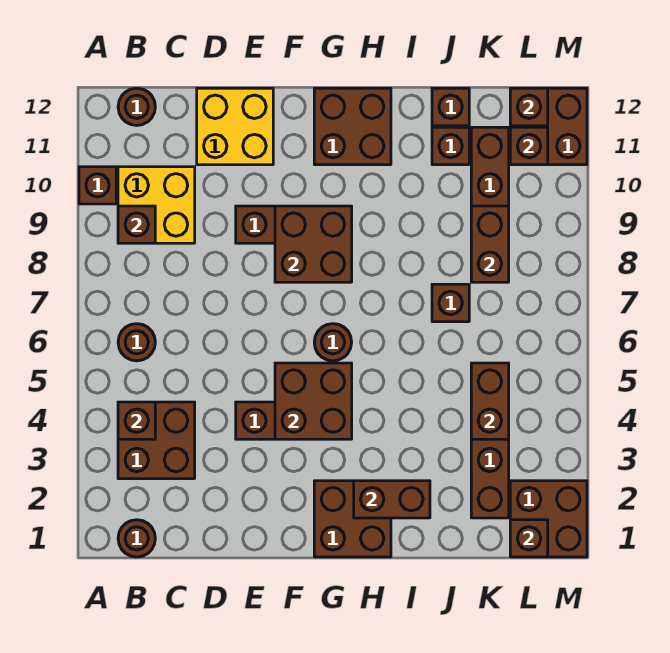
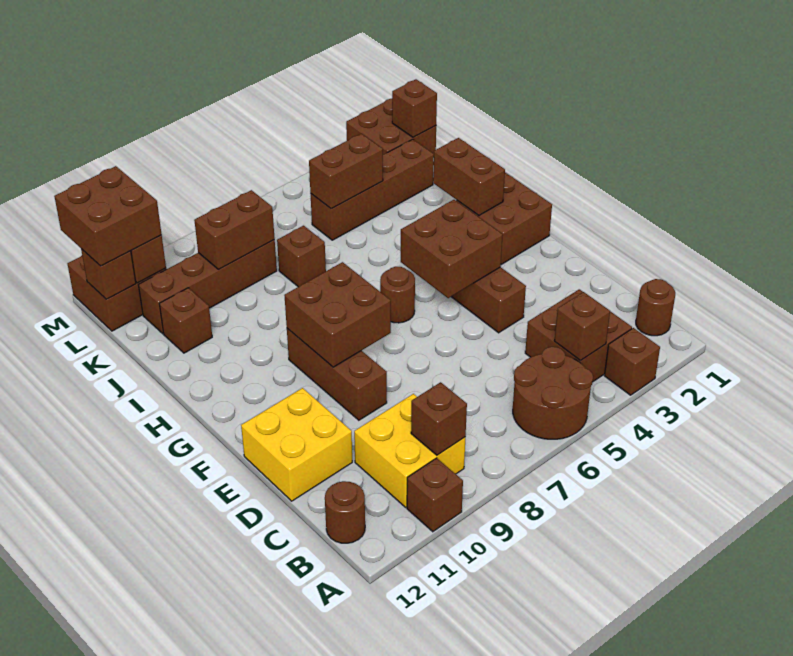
brown 1x1 round brick [118,324,155,361] -> brown 2x2 round brick [513,347,593,439]
brown 2x2 brick [314,88,391,165] -> brown 2x2 brick moved to [54,166,162,266]
brown 1x1 brick [432,88,469,126] -> brown 1x1 brick moved to [604,328,660,395]

